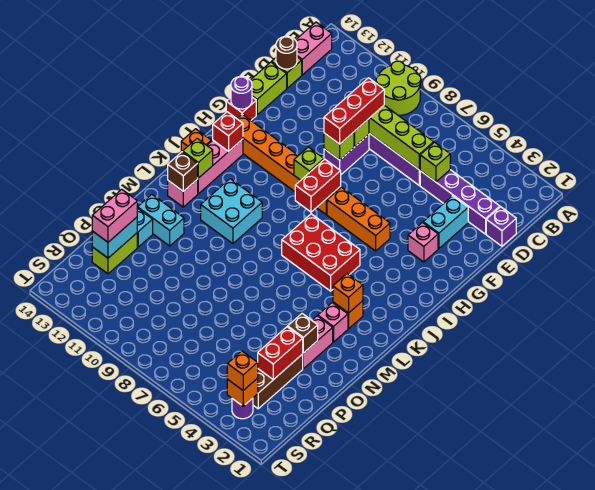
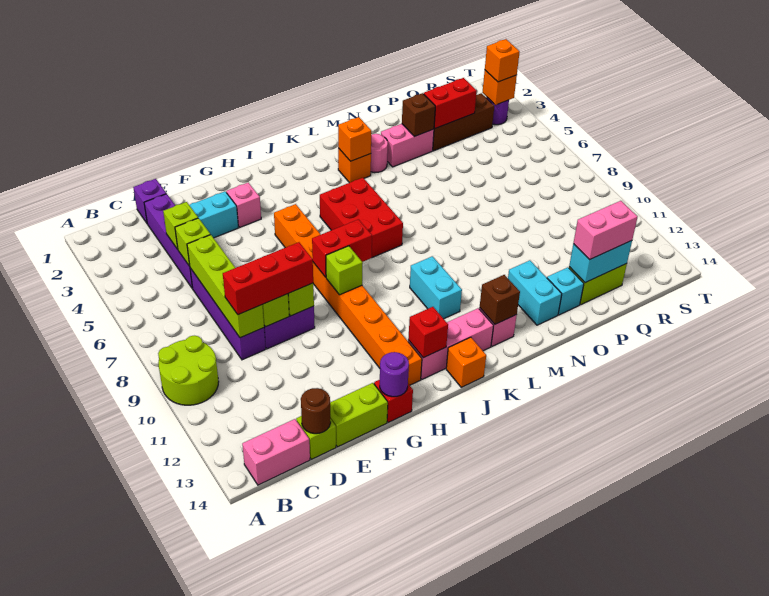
cyan 2x2 brick [201,179,262,244] -> cyan 1x2 brick [410,256,462,319]
lime 1x1 brick [183,139,213,178] -> lime 1x1 brick moved to [163,202,198,249]
pink 1x1 brick [318,303,348,342] -> pink 1x1 round brick [371,134,388,173]

